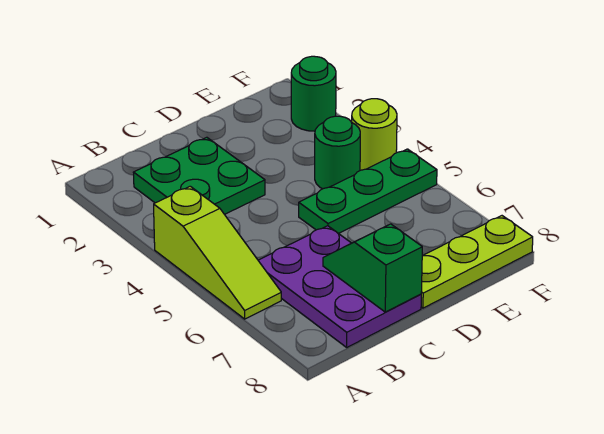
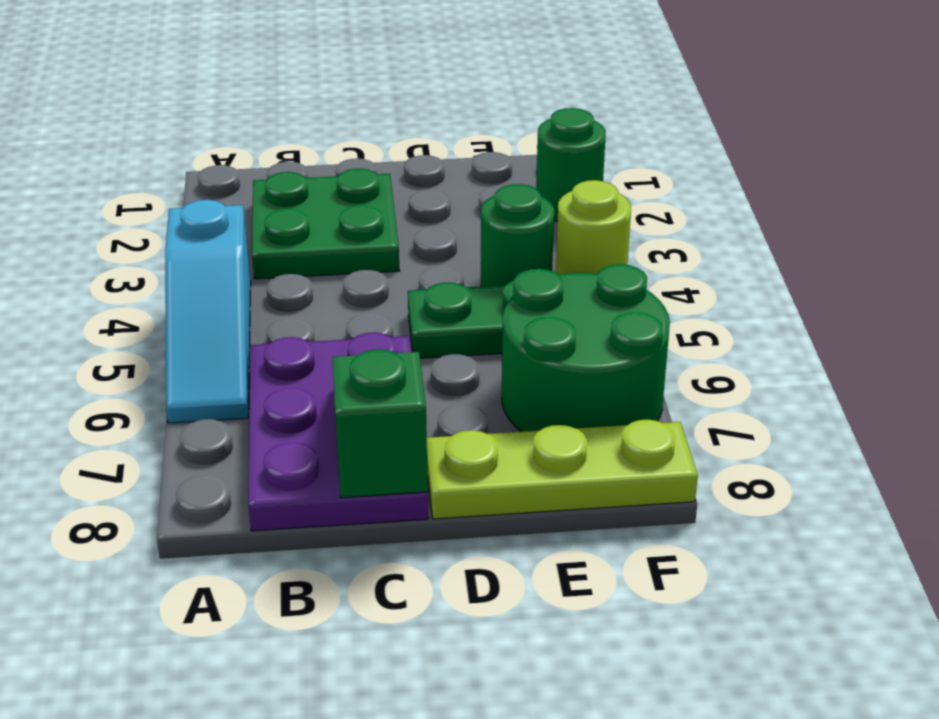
lime 1x3 slope [154,186,281,319] -> cyan 1x3 slope [165,200,251,423]
none -> green 2x2 round brick [502,264,670,432]

